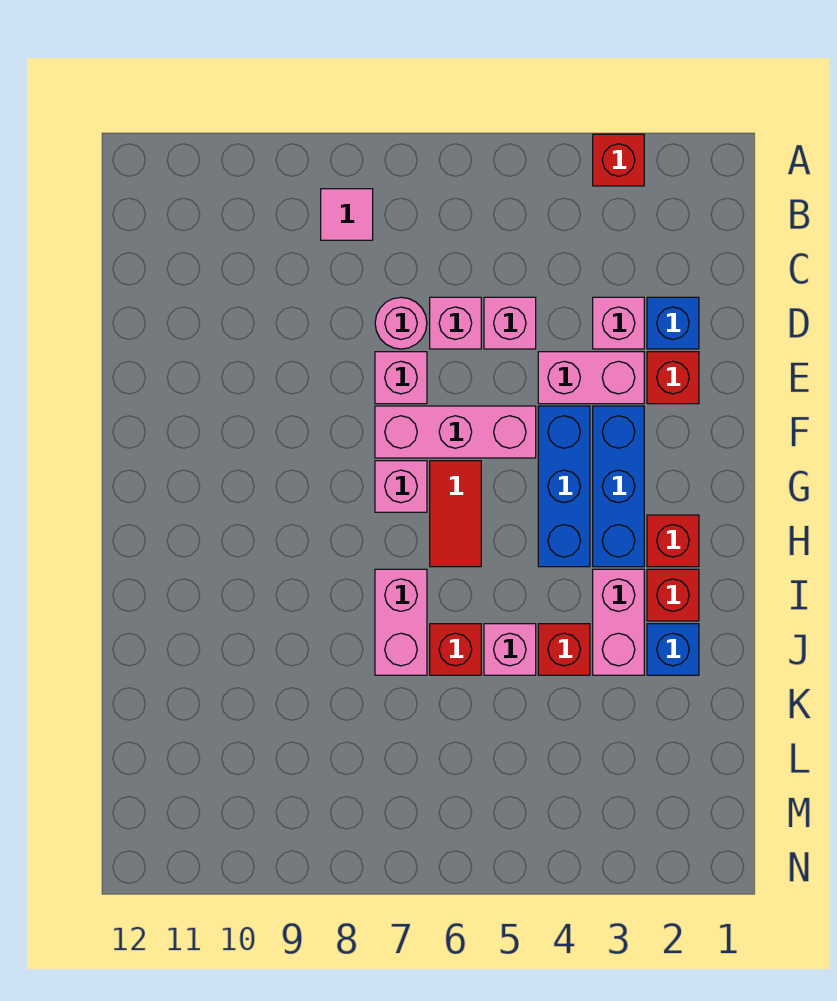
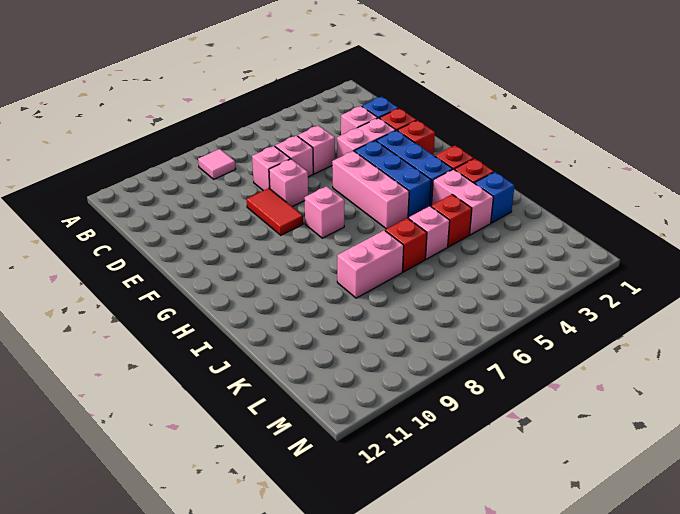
red 1x1 brick [593,134,644,186] -> red 1x1 brick moved to [398,120,435,155]
pink 1x1 round brick [375,297,427,349] -> pink 1x1 brick [252,146,290,191]
pink 1x3 brick [375,406,536,458] -> pink 1x3 brick turned to [332,151,409,229]
red 1x2 tile [430,461,481,567] -> red 1x2 tile moved to [247,188,303,235]
pink 1x2 brick [375,569,427,675] -> pink 1x2 brick turned to [337,230,404,298]

